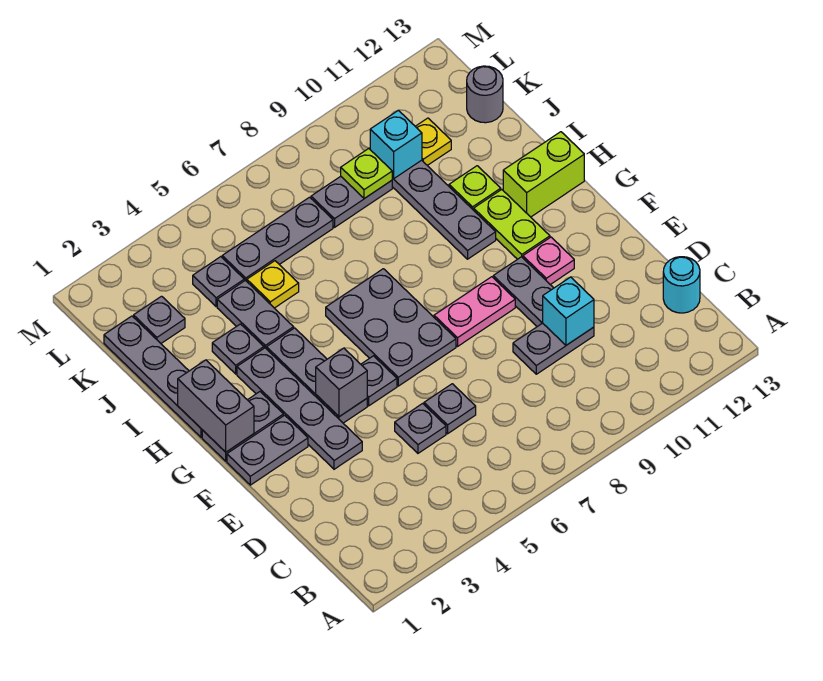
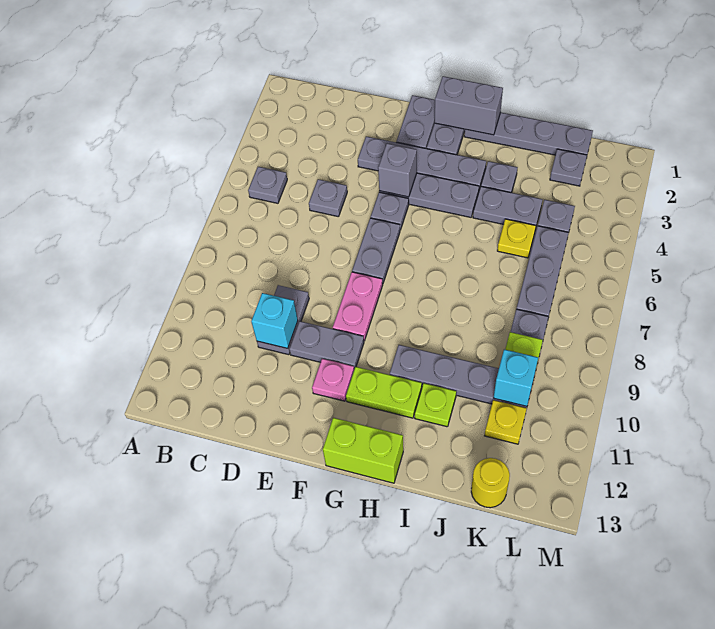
cyan 1x1 round brick [663,257,700,313] -> none
grey 1x1 plate [424,384,476,434] -> grey 1x1 plate moved to [248,167,287,203]
grey 2x3 plate [326,269,456,386] -> grey 1x2 plate [352,218,400,283]
lime 1x2 brick [503,132,584,217] -> lime 1x2 brick turned to [323,418,403,483]
grey 1x1 round brick [467,66,503,123] -> yellow 1x1 round brick [471,458,510,508]

